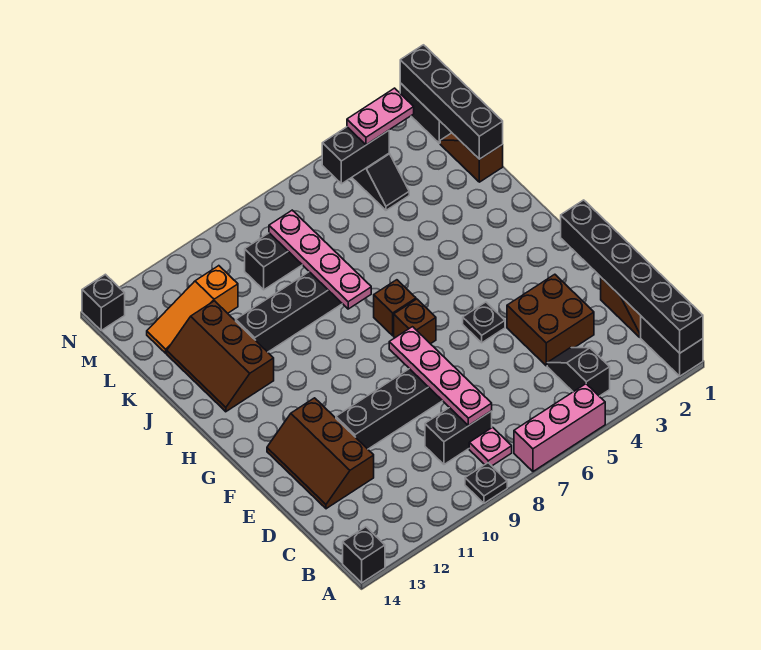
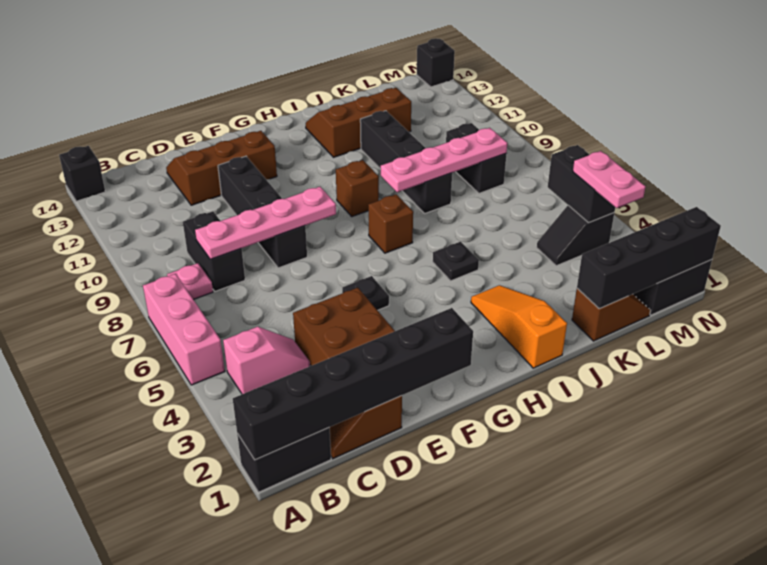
black 1x1 plate [465,463,507,503] -> black 1x1 plate moved to [433,241,479,281]
black 1x2 slope [547,348,610,396] -> pink 1x2 slope [223,327,310,394]
brown 1x1 brick [394,299,436,344] -> brown 1x1 brick moved to [336,160,379,217]
orange 1x3 slope [147,266,238,353] -> orange 1x3 slope moved to [471,285,567,368]

